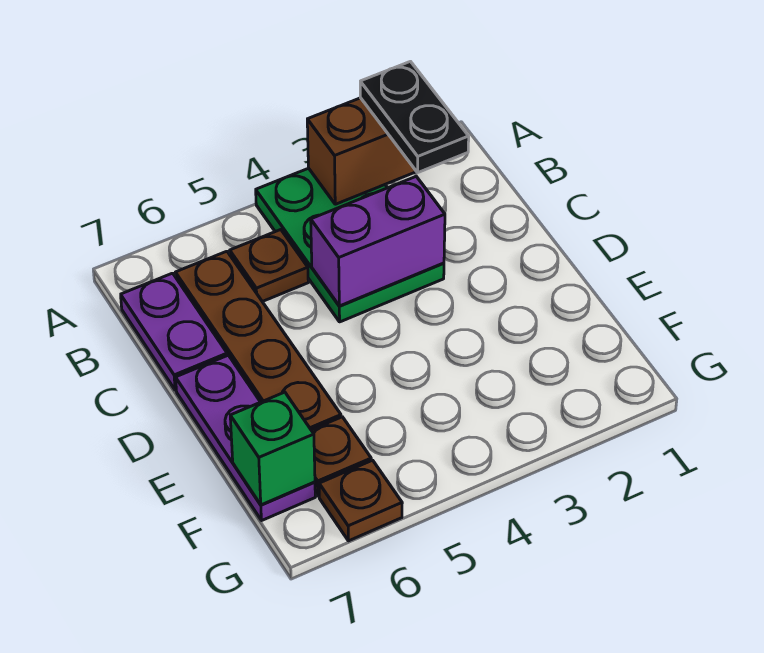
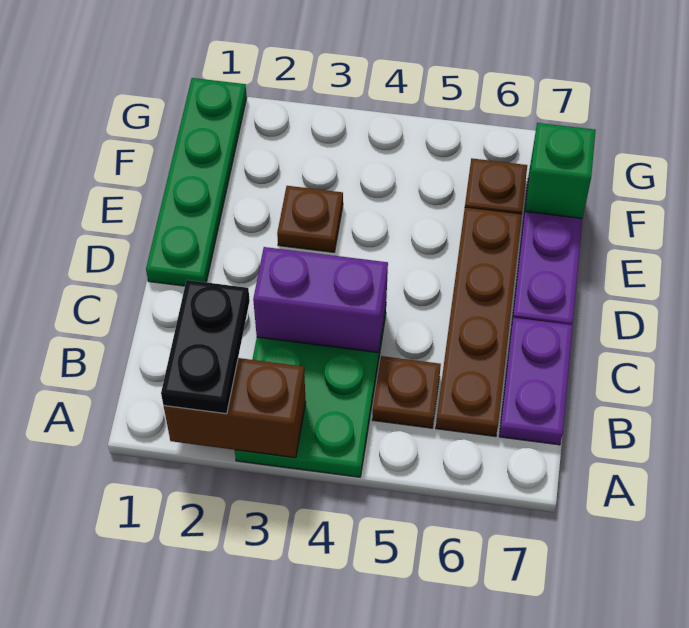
none -> green 1x4 plate [146,78,247,286]
brown 1x1 plate [319,460,402,541] -> brown 1x1 plate moved to [277,186,343,252]

